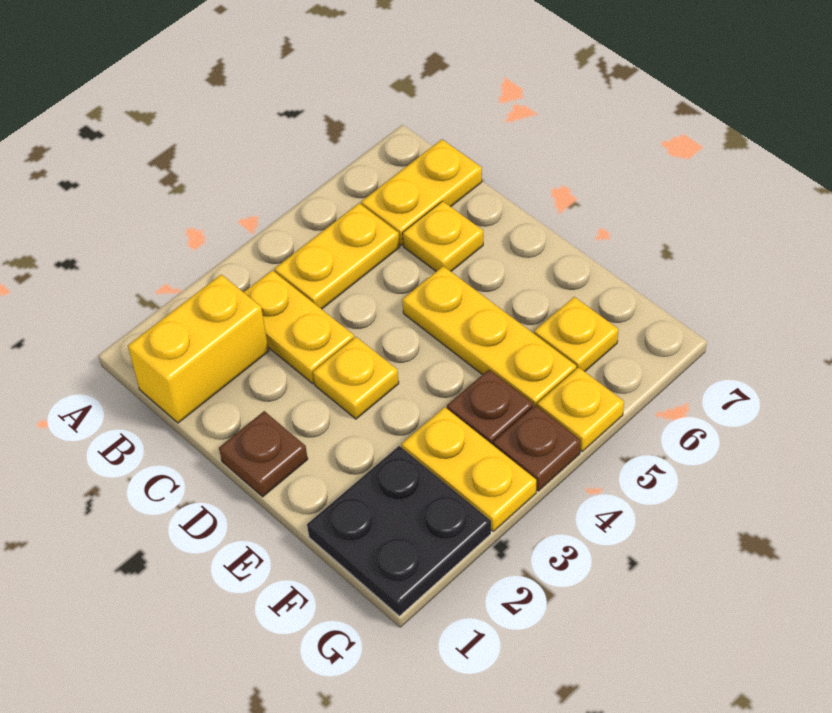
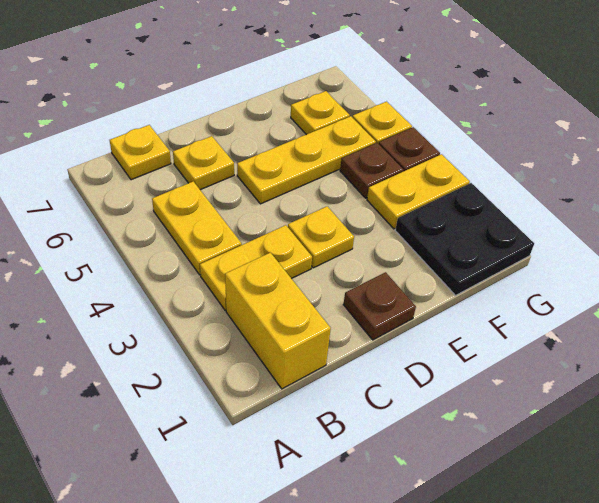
yellow 1x2 plate [361,140,482,245] -> yellow 1x1 plate [110,125,171,180]

